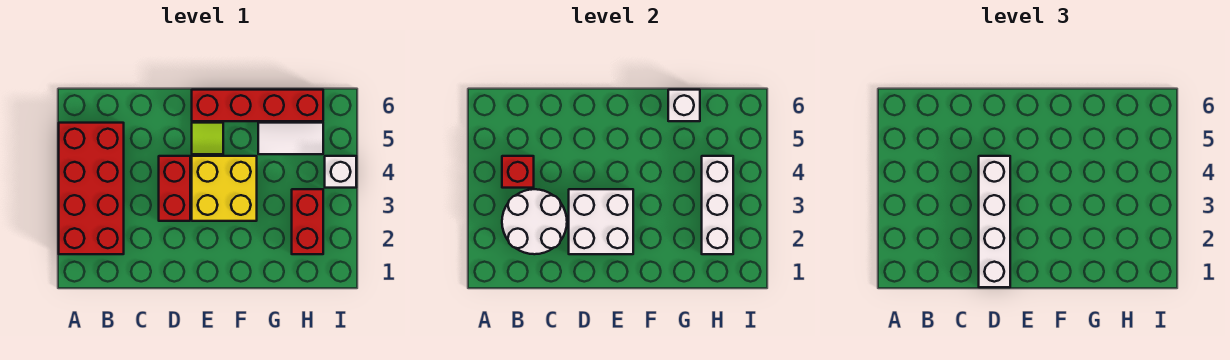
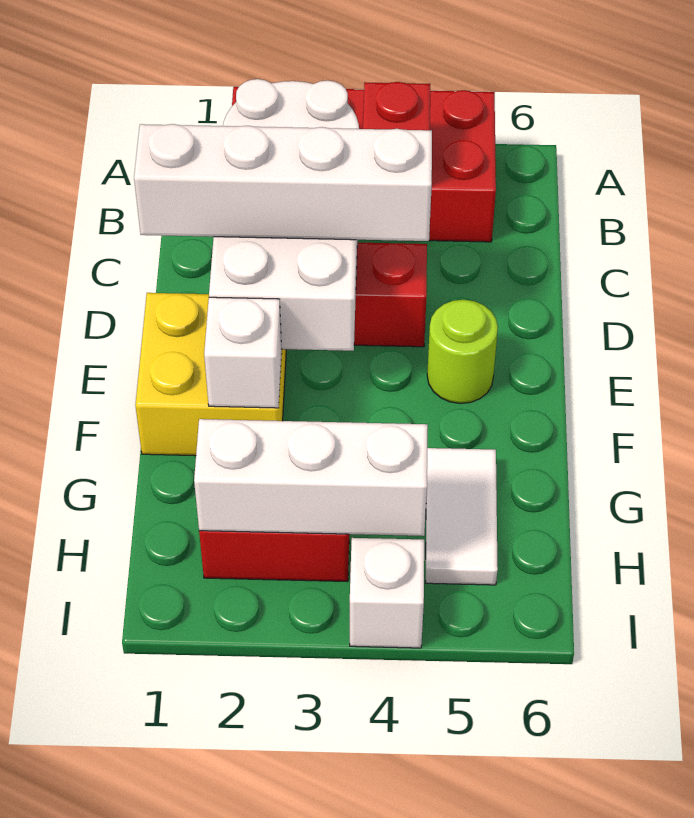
yellow 2x2 brick [192,156,257,221] -> yellow 2x2 brick moved to [135,293,286,456]
lime 1x1 tile [192,123,223,154] -> lime 1x1 round brick [427,300,498,403]
red 1x4 brick [192,90,323,121] -> none
white 1x1 brick [668,90,700,121] -> white 1x1 brick moved to [204,297,282,408]

